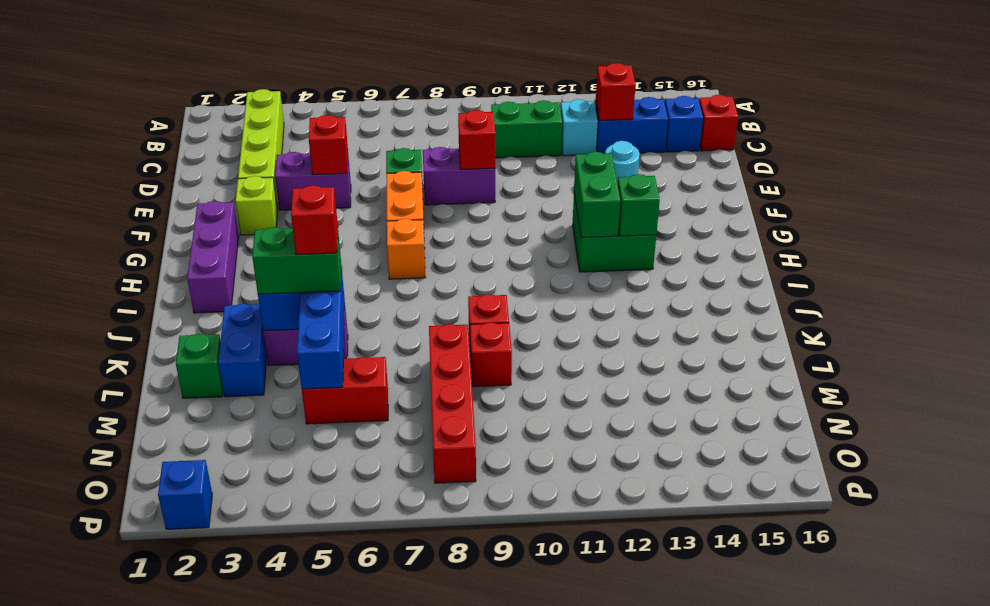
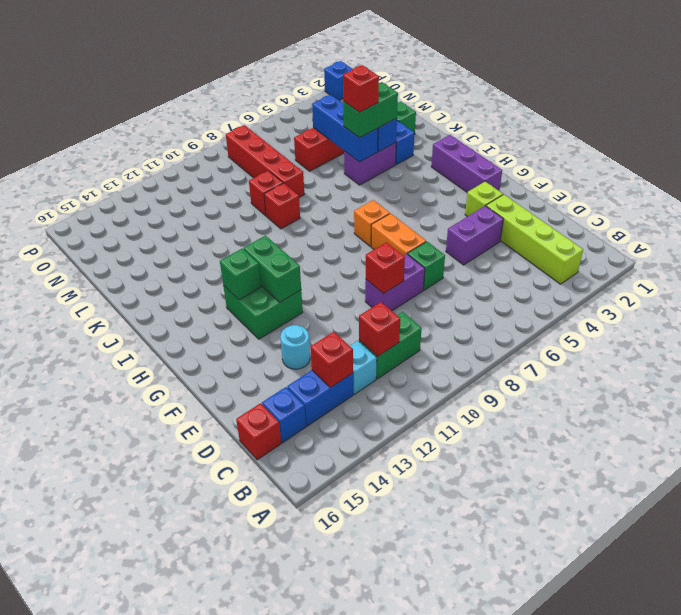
red 1x1 brick [309,115,348,175] -> red 1x1 brick moved to [359,302,400,356]

